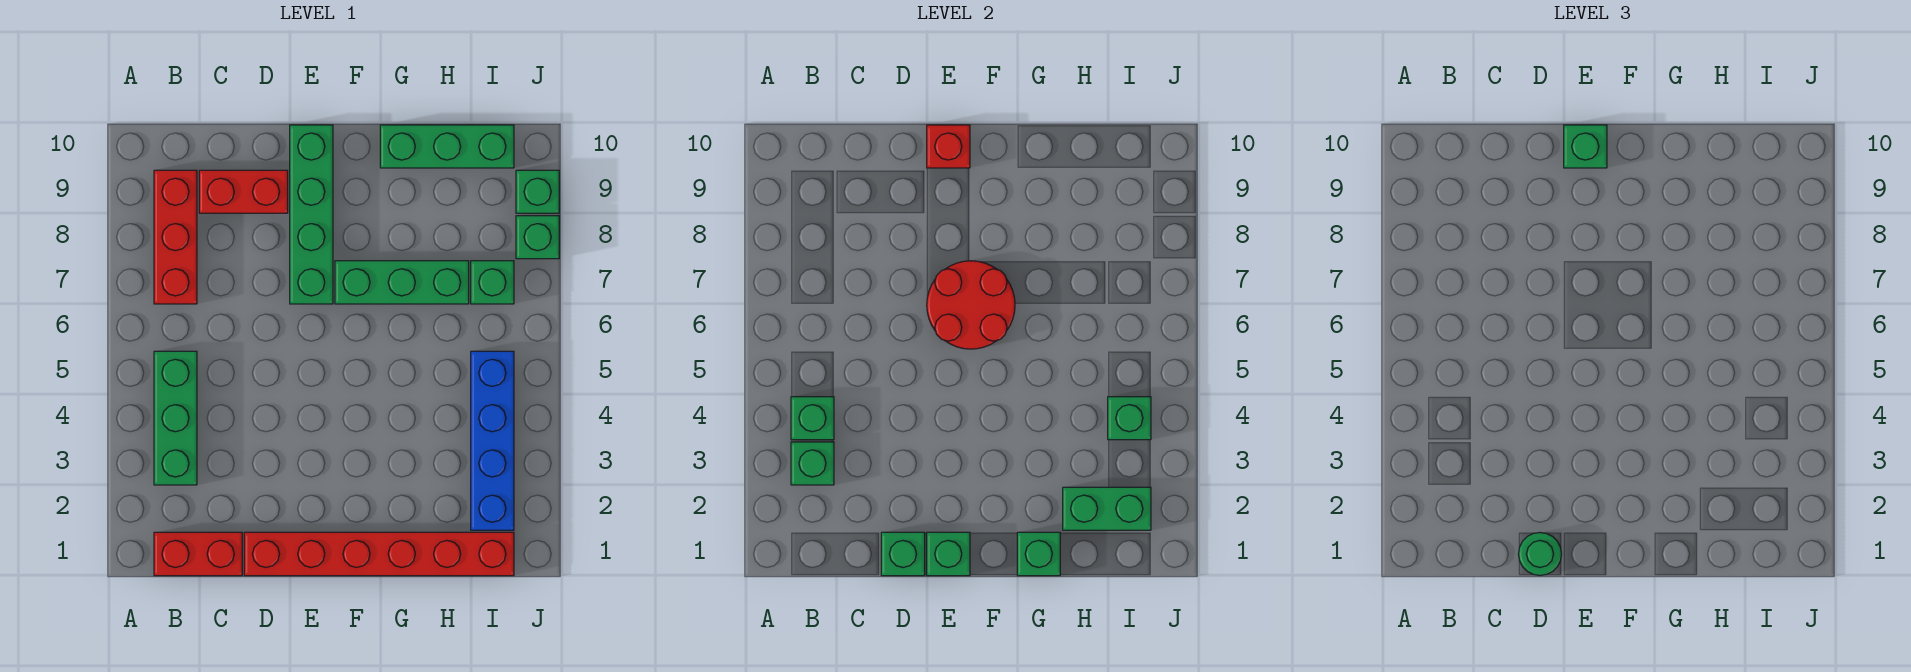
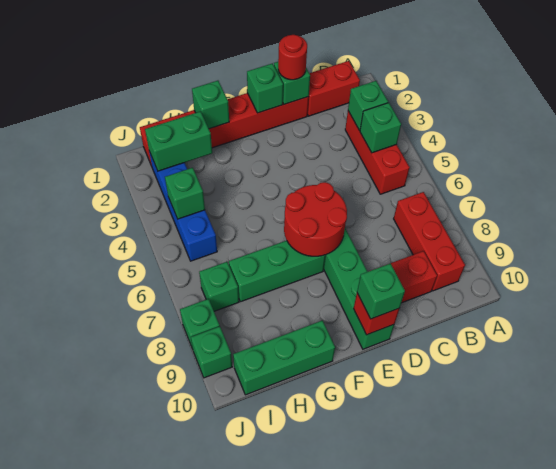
green 1x3 brick [154,351,197,485] -> red 1x3 brick [345,111,410,194]
green 1x1 round brick [1519,533,1561,575] -> red 1x1 round brick [278,35,307,80]

